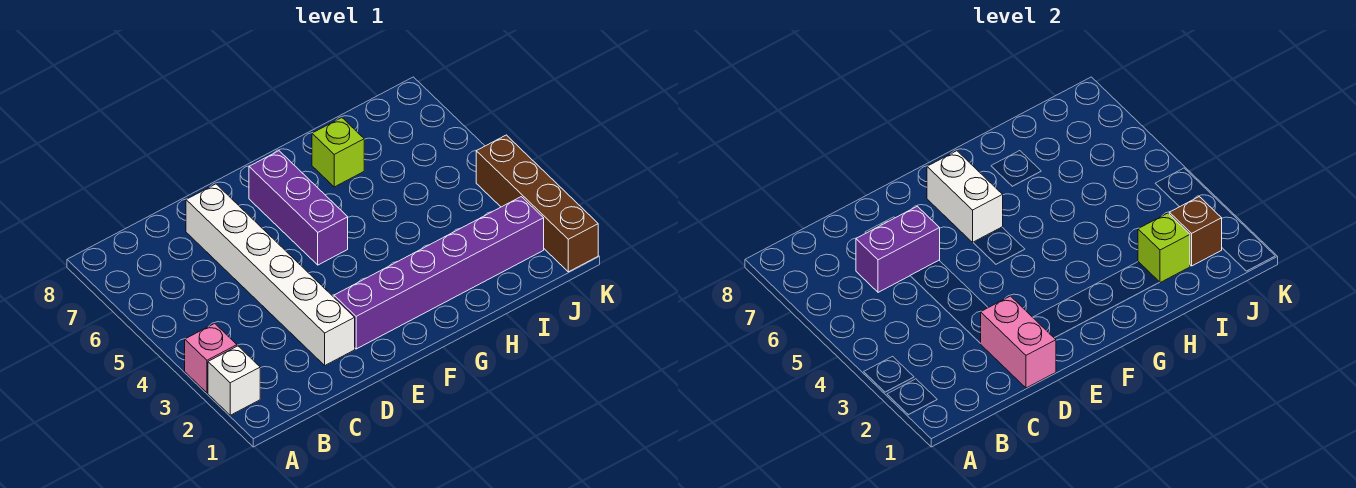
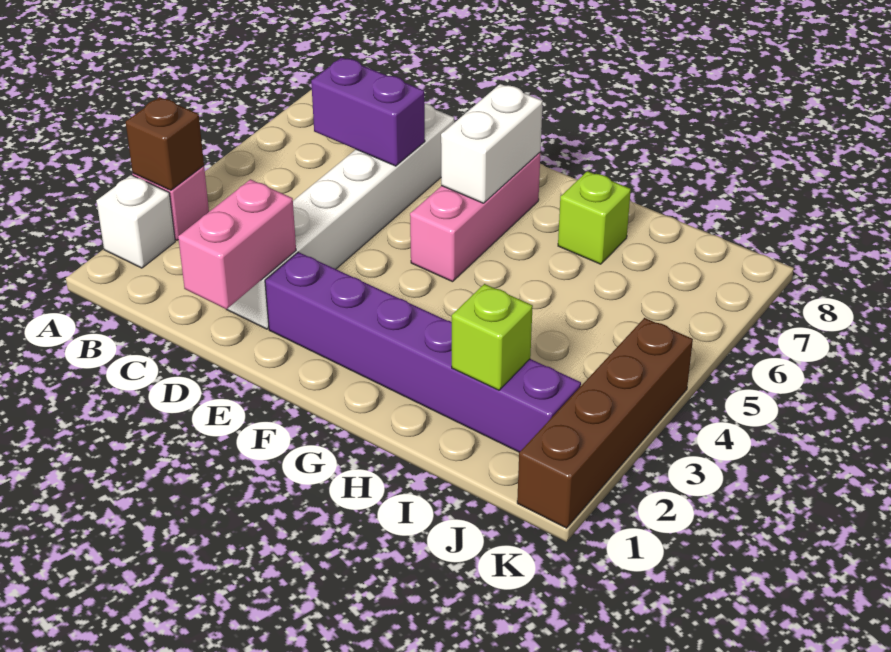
purple 1x3 brick [249,151,348,265] -> pink 1x3 brick [410,153,540,282]
brown 1x1 brick [1169,197,1222,266] -> brown 1x1 brick moved to [126,97,204,190]

